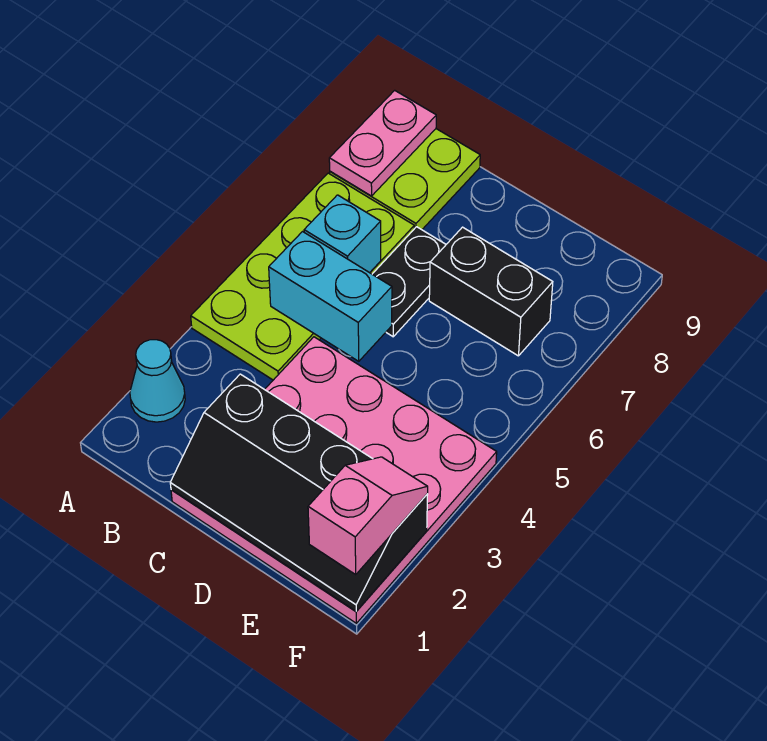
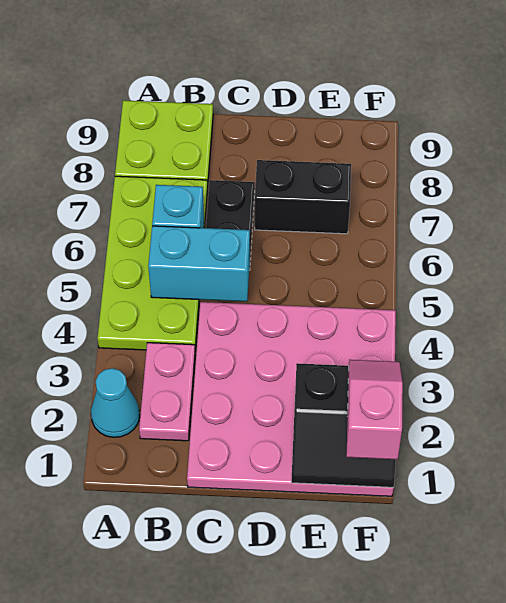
pink 1x2 plate [329,90,436,196] -> pink 1x2 plate moved to [139,343,195,441]
black 2x4 slope [170,374,428,611] -> black 2x2 slope [291,363,396,487]

